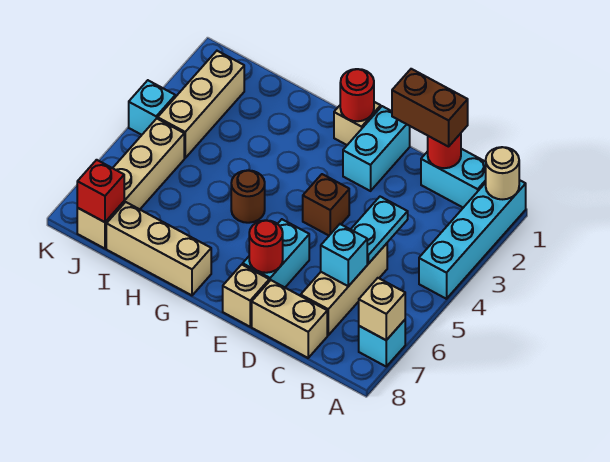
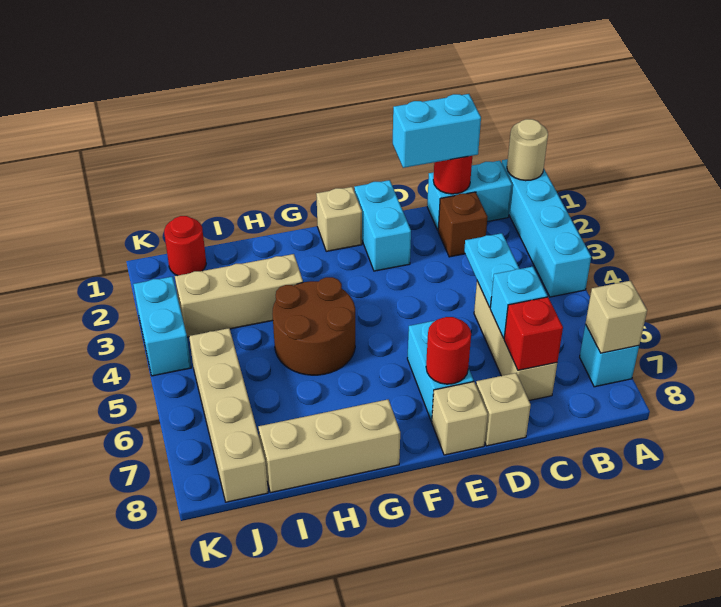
brown 1x2 brick [392,69,468,147] -> cyan 1x2 brick [393,94,481,168]
tan 1x2 brick [252,280,327,358] -> tan 1x1 brick [476,373,531,446]
brown 1x1 brick [303,174,349,235] -> brown 1x1 brick moved to [438,192,487,257]
red 1x1 round brick [340,69,374,121] -> red 1x1 round brick moved to [164,216,206,276]
brown 1x1 round brick [231,170,265,223] -> brown 2x2 round brick [272,277,355,375]
tan 1x3 brick [158,51,244,158] -> tan 1x3 brick turned to [175,254,303,337]
red 1x1 brick [77,160,124,222] -> red 1x1 brick moved to [504,297,563,370]
cyan 1x1 brick [129,80,175,135] -> cyan 1x2 brick [133,277,191,376]

